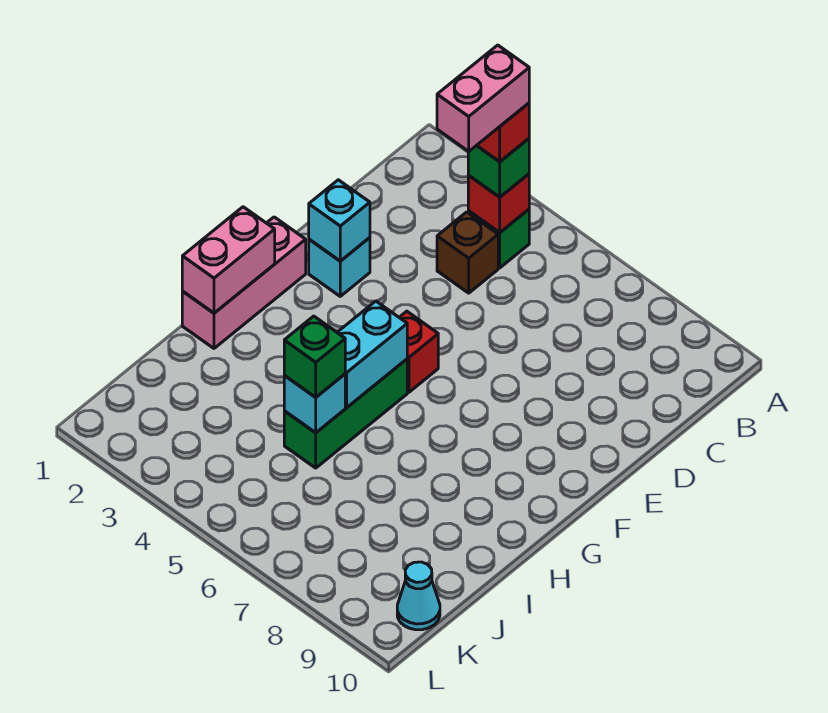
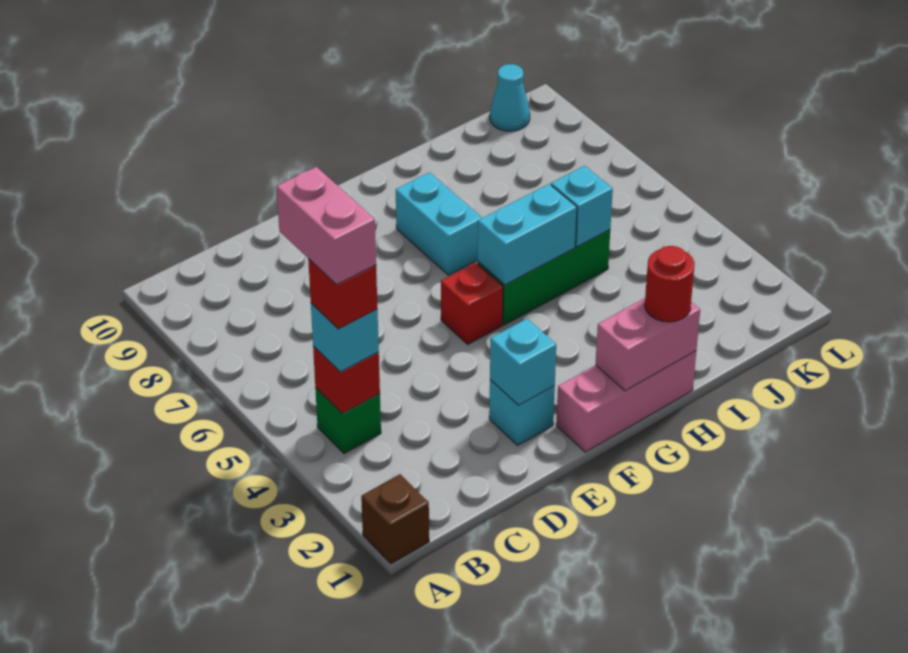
green 1x1 brick [468,139,529,197] -> cyan 1x1 brick [311,303,379,372]
pink 1x2 brick [437,45,529,152] -> pink 1x2 brick turned to [277,167,376,285]
brown 1x1 brick [437,212,498,293] -> brown 1x1 brick moved to [361,474,429,564]
none -> cyan 1x2 brick [396,173,482,275]
none -> red 1x1 round brick [645,246,695,322]
green 1x1 brick [284,316,345,397] -> none

